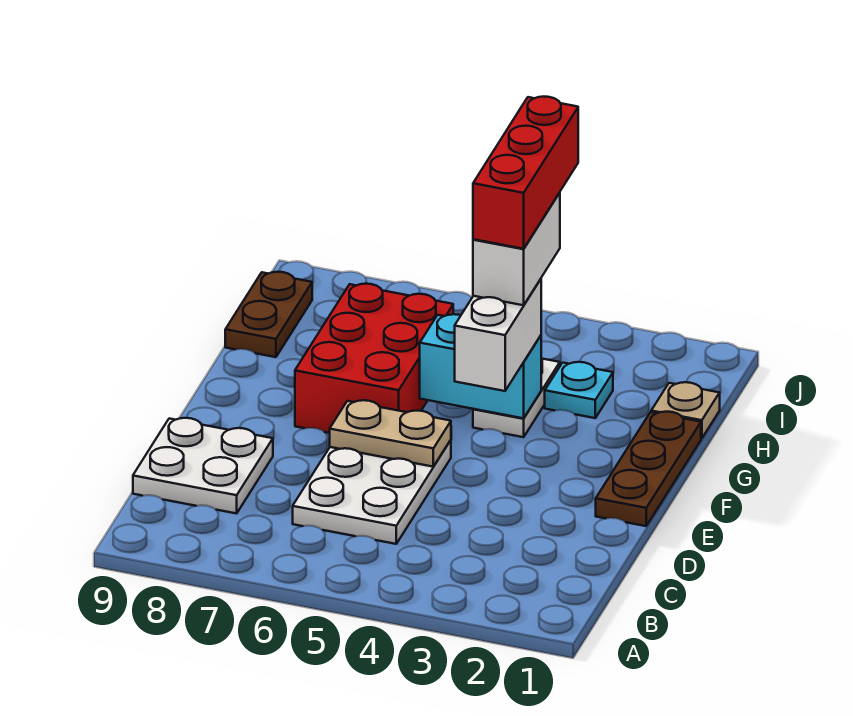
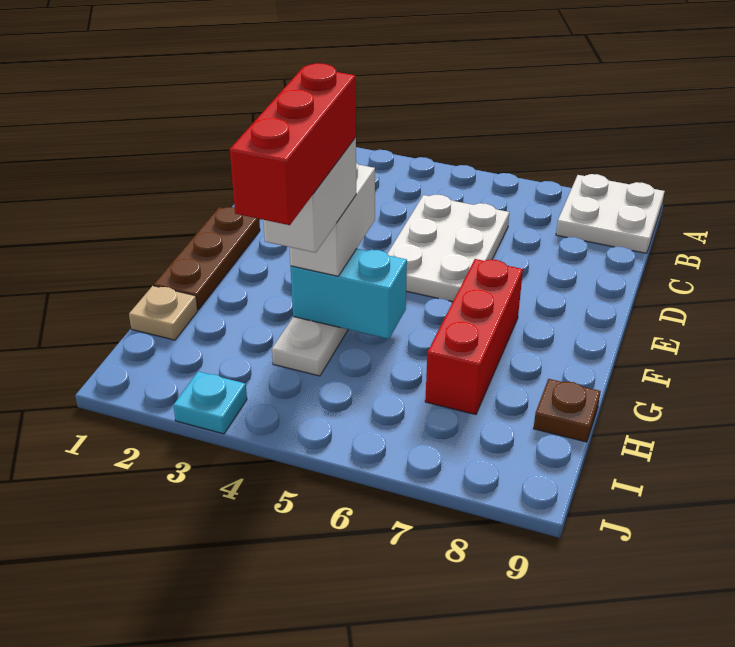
white 2x2 plate [133,418,273,513] -> white 2x2 plate moved to [556,174,665,253]
tan 1x2 plate [330,400,451,467] -> none
red 2x3 brick [295,284,453,433] -> red 1x3 brick [425,259,523,415]
cyan 1x1 plate [545,362,613,418] -> cyan 1x1 plate moved to [173,371,247,434]
brown 1x2 plate [225,272,312,357] -> brown 1x1 plate [534,379,601,442]

